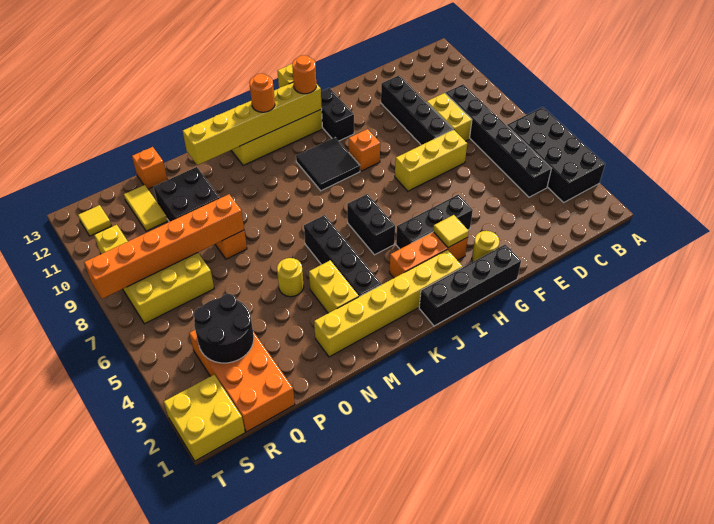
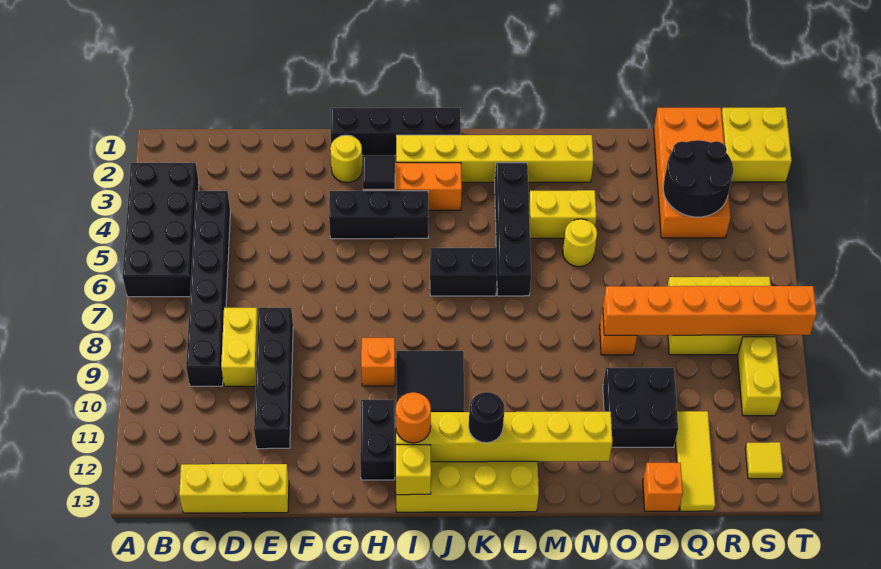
yellow 1x3 brick [395,130,467,191] -> yellow 1x3 brick moved to [179,464,289,513]
yellow 1x1 tile [433,215,469,248] -> black 1x1 tile [363,155,395,189]
black 1x2 brick [347,194,395,255] -> black 1x2 brick turned to [430,248,497,296]
orange 1x1 round brick [249,73,275,112] -> black 1x1 round brick [469,392,505,443]
yellow 1x2 brick [309,260,359,313] -> yellow 1x2 brick turned to [529,190,596,238]
yellow 1x2 tile [124,185,167,231] -> yellow 1x3 tile [675,411,715,511]

